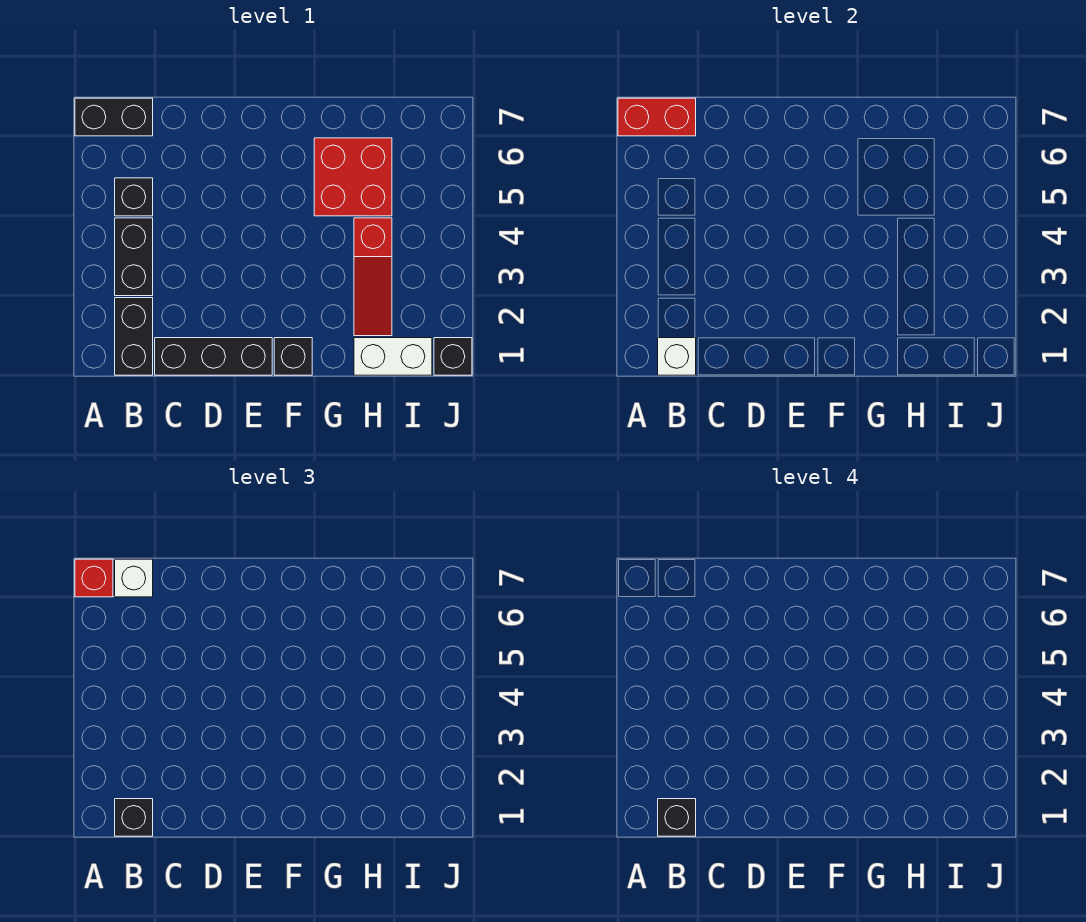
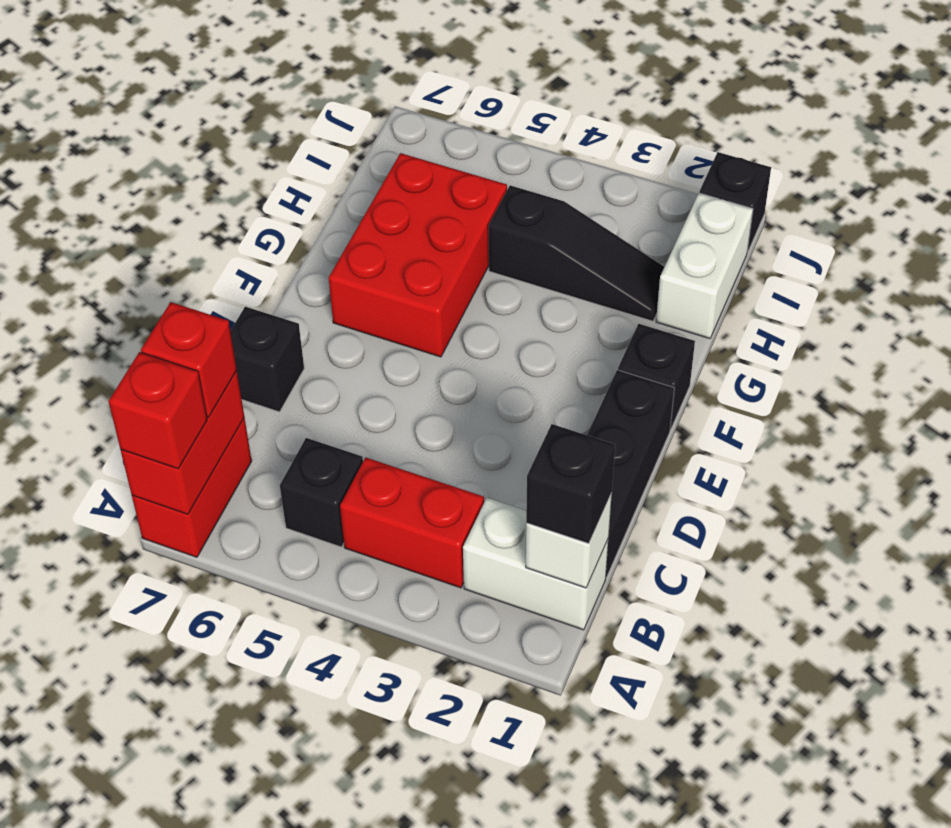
black 1x2 brick [75,98,153,136] -> red 1x2 brick [132,418,252,557]
black 1x2 brick [115,298,153,375] -> white 1x2 brick [463,498,608,630]
black 1x1 brick [658,799,696,836] -> black 1x1 brick moved to [231,307,304,412]
black 1x2 brick [115,218,153,296] -> red 1x2 brick [340,457,484,588]
white 1x1 brick [115,559,153,597] -> red 1x1 brick [141,302,237,417]
red 2x2 brick [314,138,392,216] -> red 2x3 brick [329,153,507,357]
red 1x3 slope [354,218,392,336] -> black 1x3 slope [489,186,664,321]

